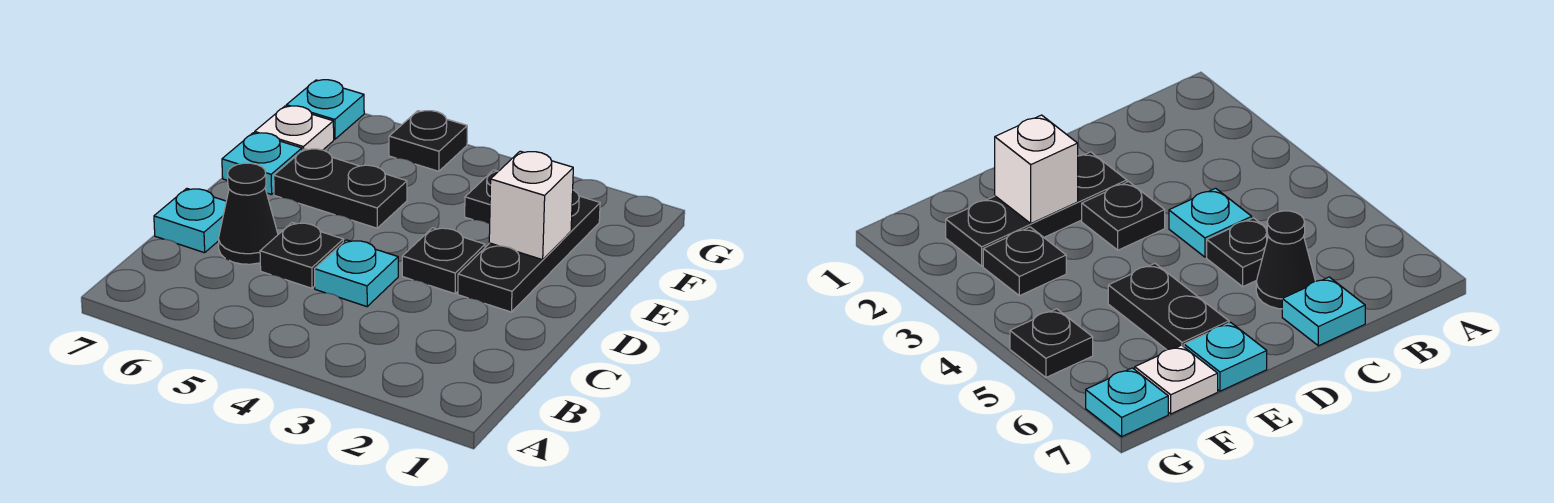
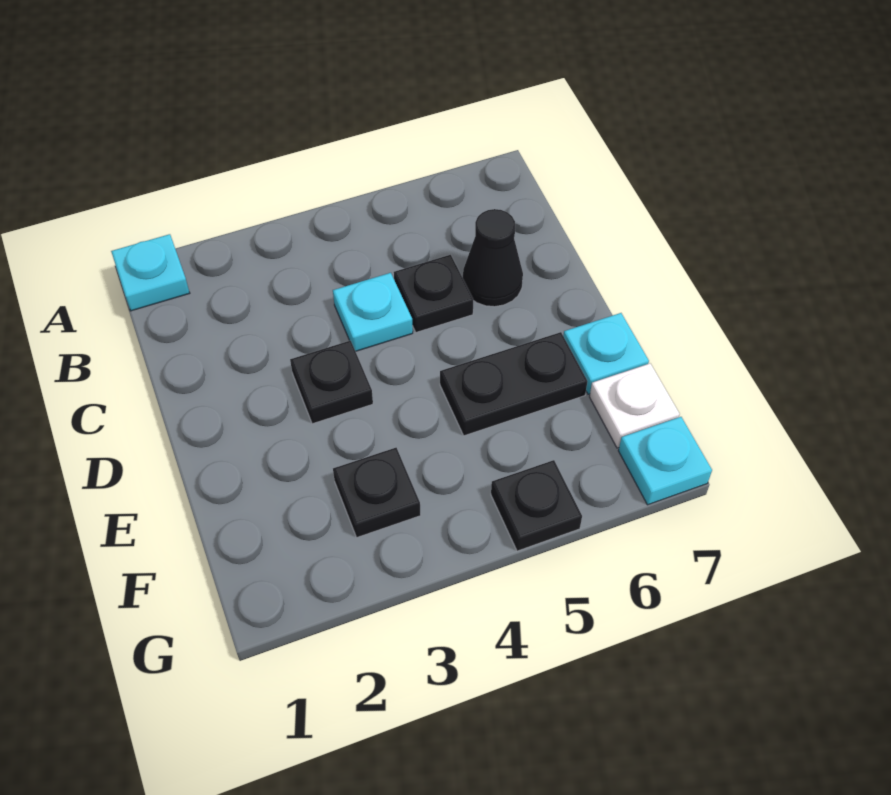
cyan 1x1 plate [154,189,226,253] -> cyan 1x1 plate moved to [111,234,190,311]
black 1x3 plate [458,190,600,312] -> none
white 1x1 brick [489,151,573,260] -> none

